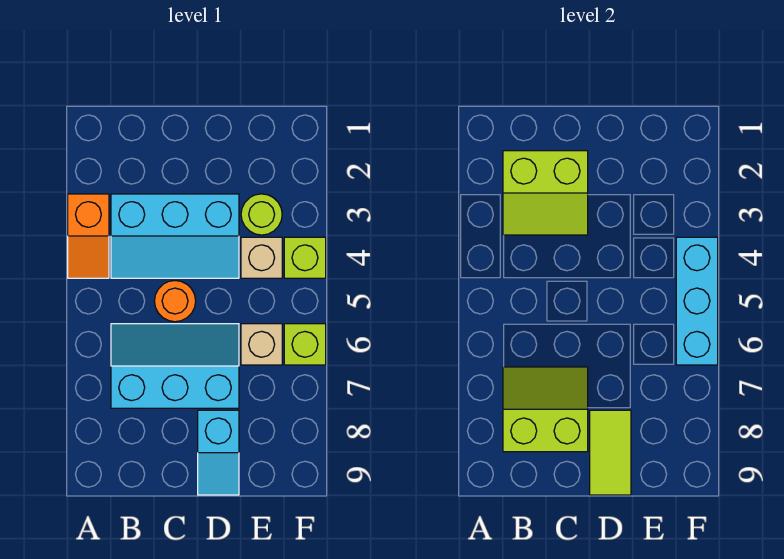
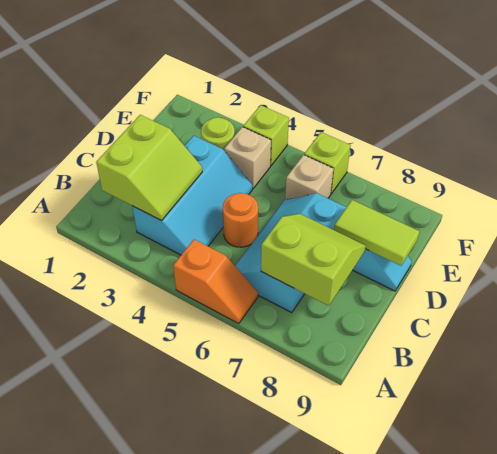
orange 1x2 slope [68,194,109,278] -> orange 1x2 slope moved to [173,240,258,323]
lime 2x2 slope [503,367,588,452] -> lime 2x2 slope turned to [261,214,366,306]
cyan 1x3 brick [676,237,718,365] -> none

